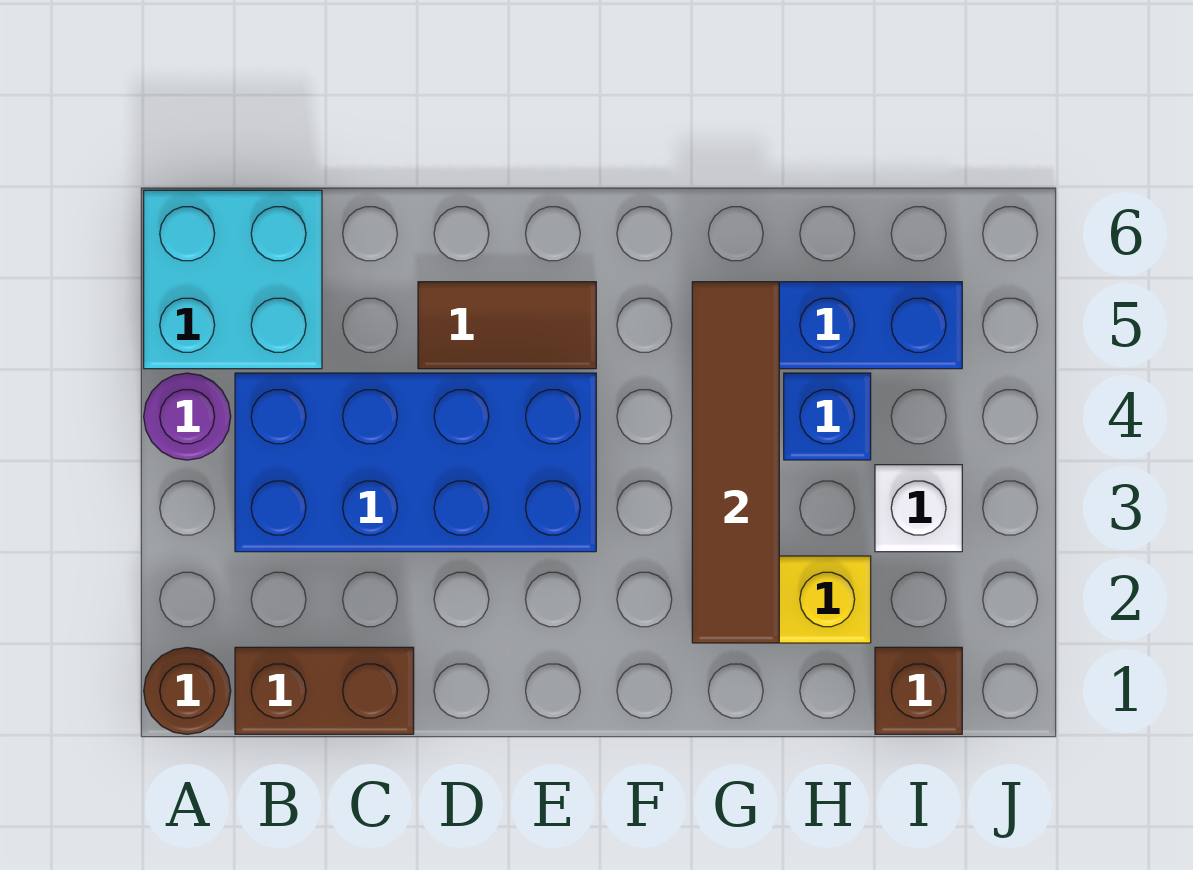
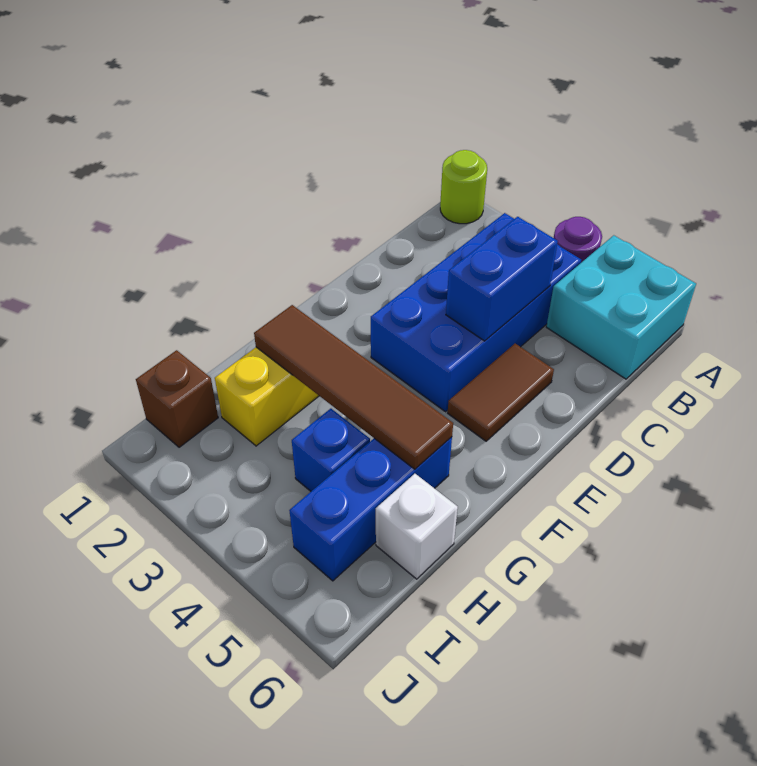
brown 1x1 round brick [144,647,231,734] -> lime 1x1 round brick [440,150,487,224]
brown 1x2 brick [235,647,414,734] -> none
none -> blue 1x2 brick [446,217,558,341]
white 1x1 brick [875,465,962,552] -> white 1x1 brick moved to [376,474,458,579]

